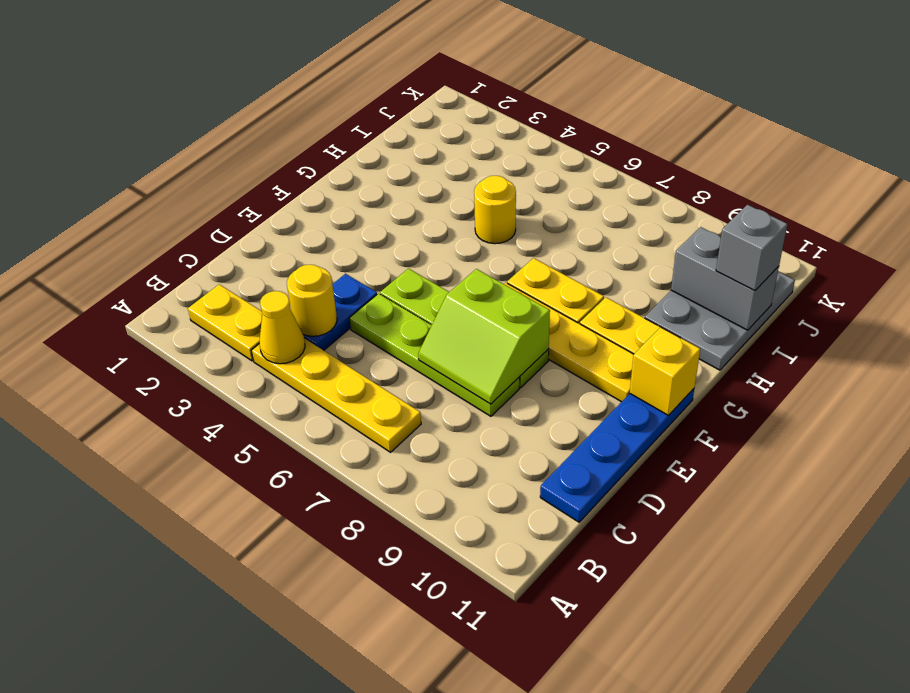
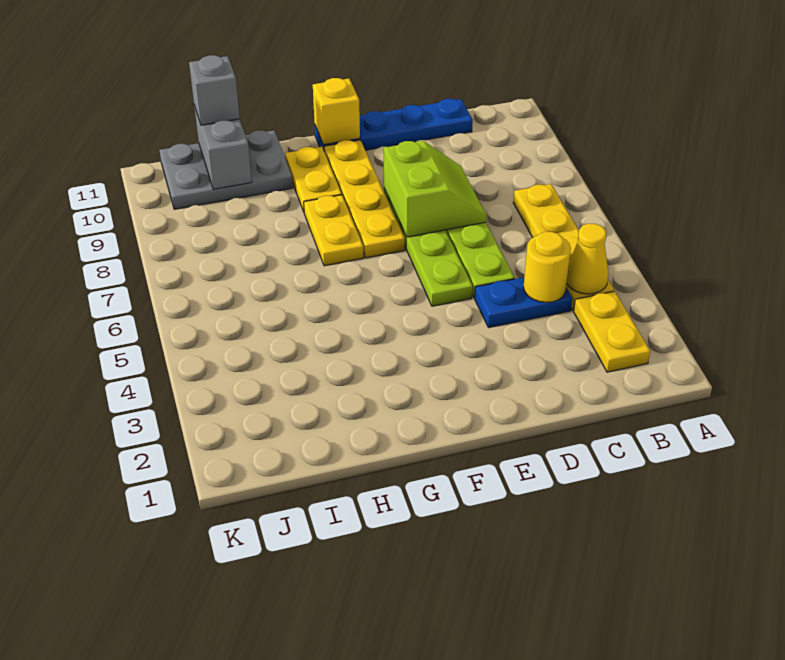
yellow 1x1 round brick [474,176,516,244] -> none

